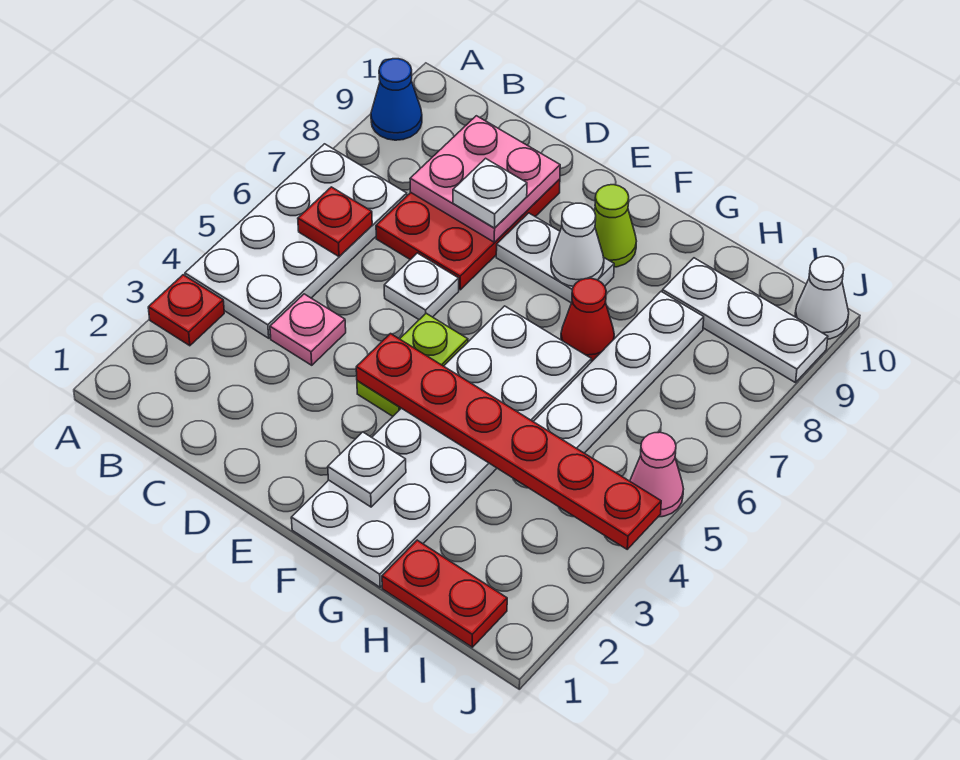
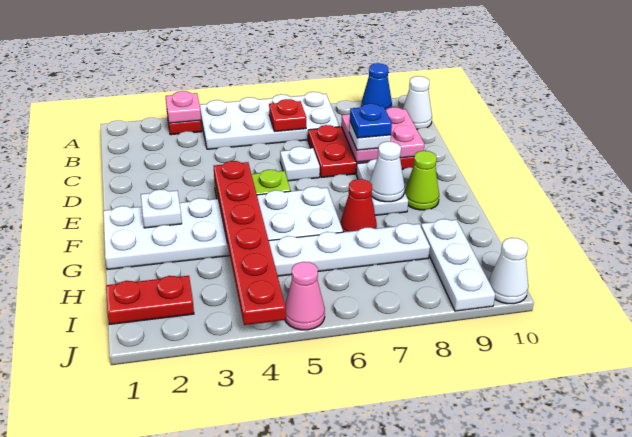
none -> white 1x1 cone [403,76,432,129]
pink 1x1 plate [270,294,346,365] -> pink 1x1 plate moved to [166,91,201,123]
none -> blue 1x1 plate [350,104,392,138]
red 1x2 plate [382,540,507,647] -> red 1x2 plate turned to [106,276,194,324]

